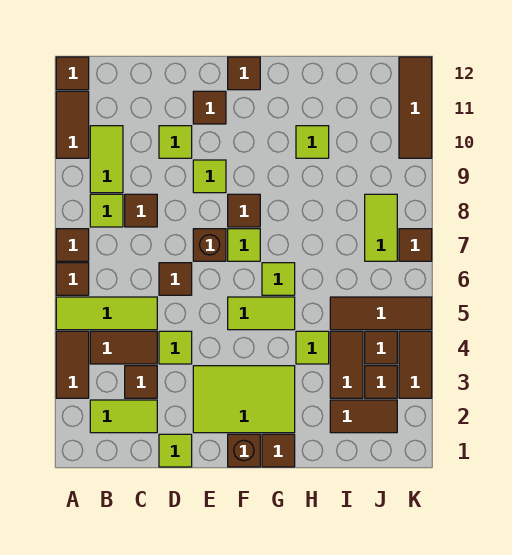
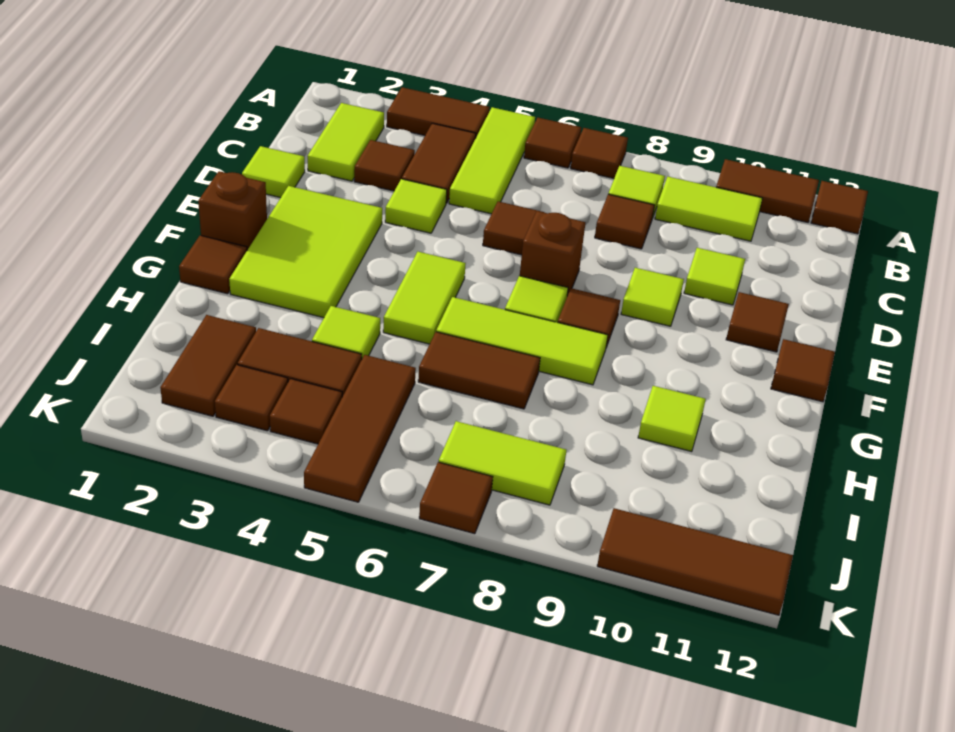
lime 1x1 tile [262,263,295,295] -> lime 1x3 tile [436,297,608,385]
brown 1x2 tile [399,331,432,398] -> brown 1x2 tile moved to [418,332,540,409]

